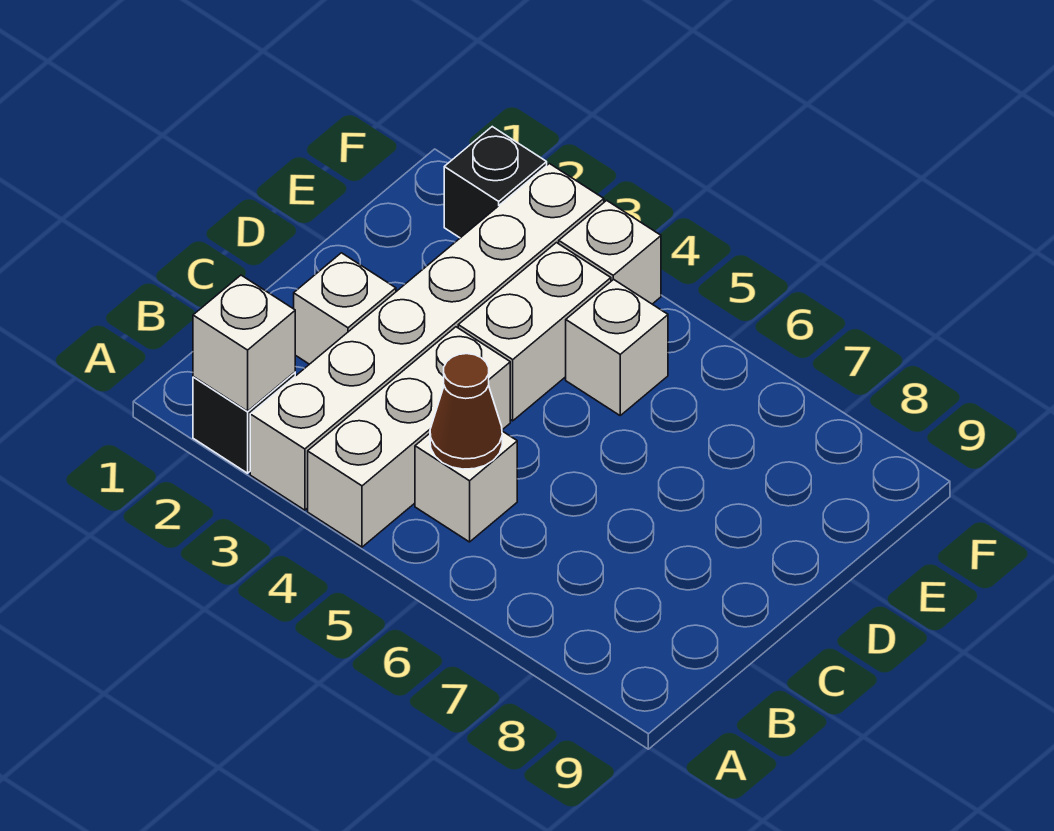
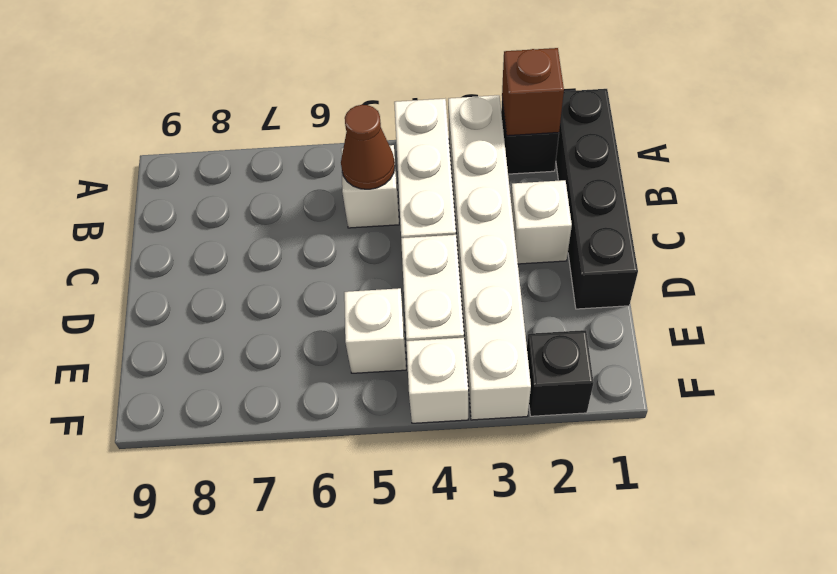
none -> black 1x4 brick [556,89,638,309]
white 1x1 brick [193,275,295,411] -> brown 1x1 brick [502,48,564,136]

